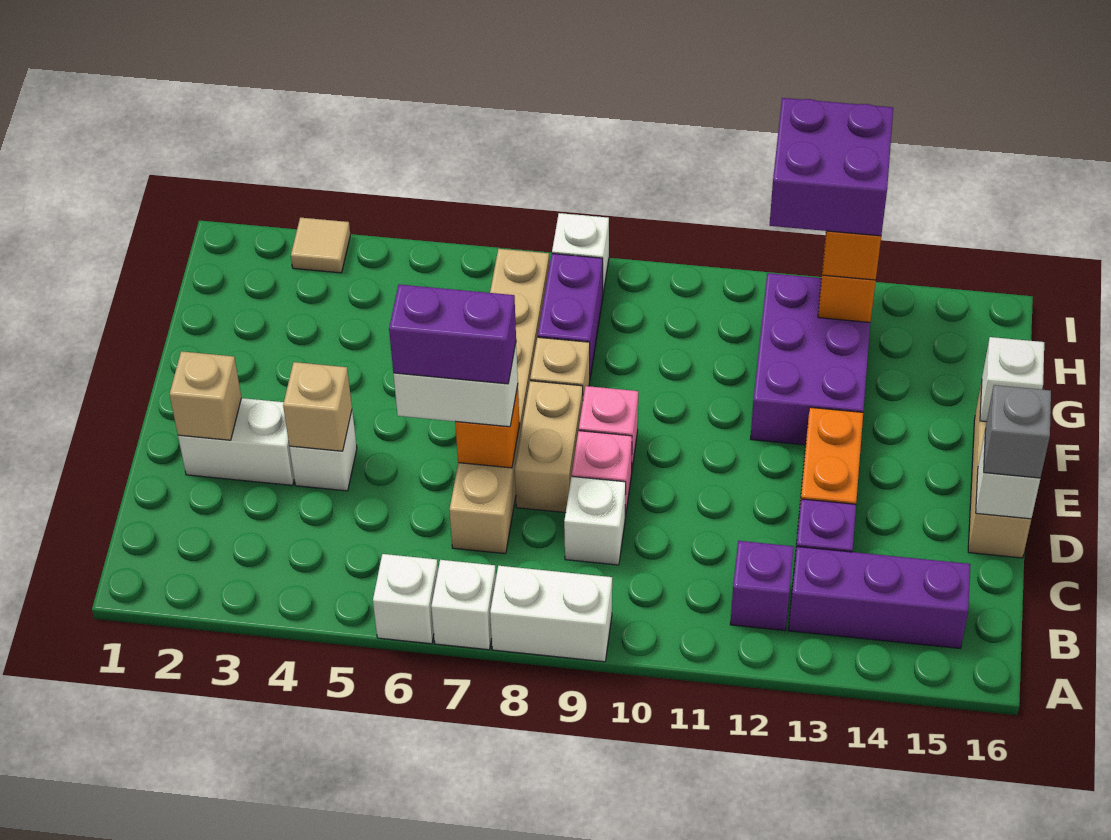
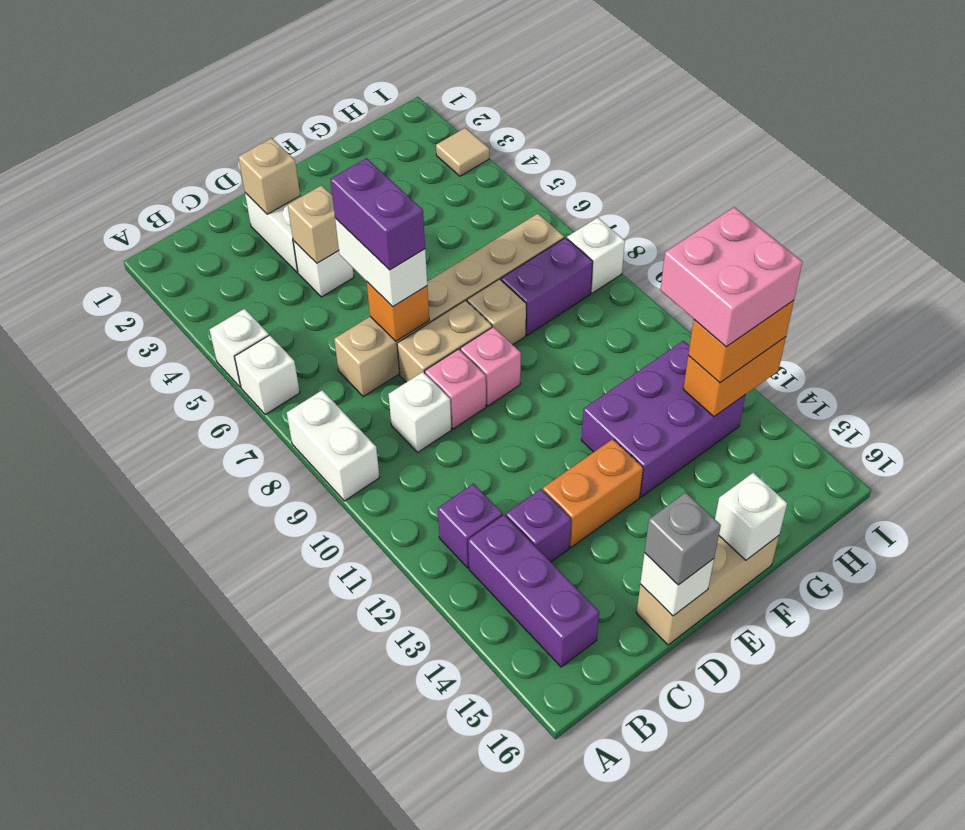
white 1x1 brick [431,560,496,650] -> white 1x1 brick moved to [210,309,269,387]
purple 2x2 brick [770,98,893,236] -> pink 2x2 brick [661,207,802,347]

